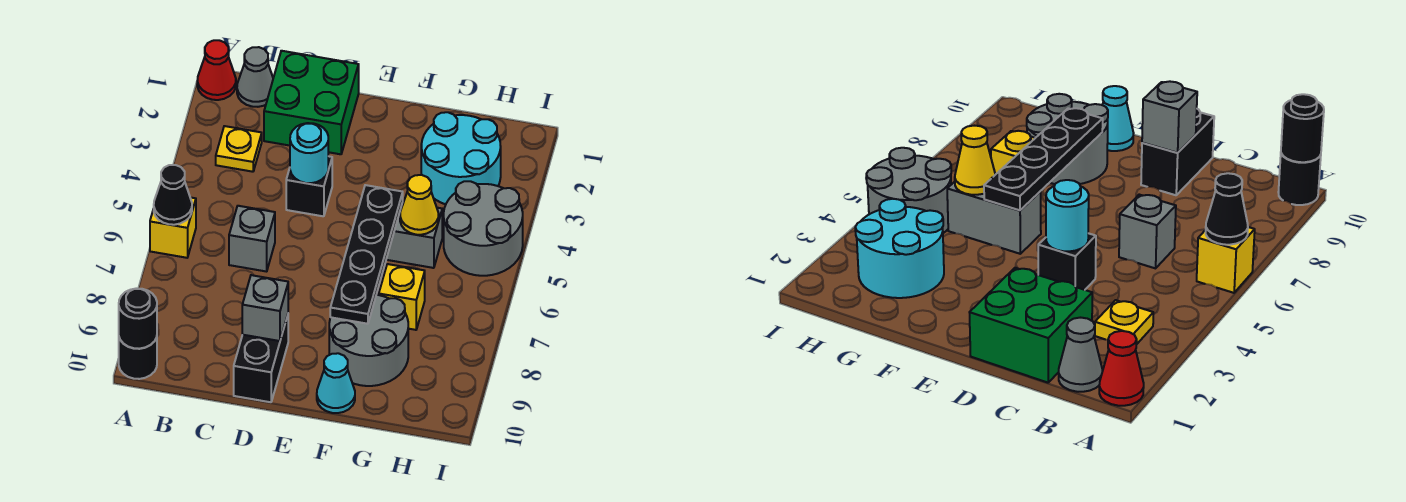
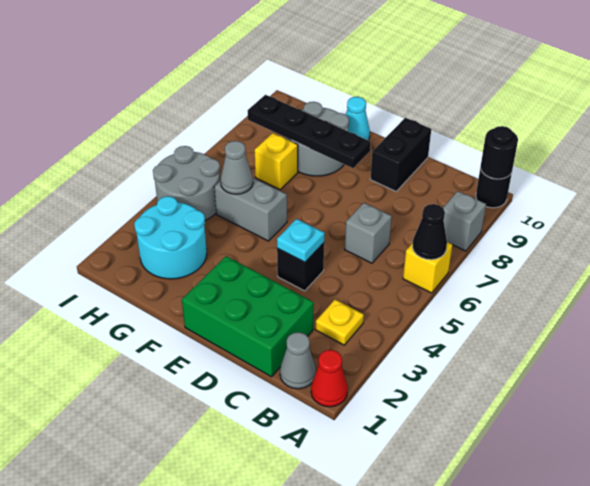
green 2x2 brick [264,51,359,154] -> green 2x3 brick [182,256,314,377]
cyan 1x1 round brick [290,123,328,183] -> cyan 1x1 plate [277,219,325,262]
grey 1x1 brick [242,275,288,341] -> grey 1x1 brick moved to [443,191,486,251]
black 1x4 plate [330,185,403,324] -> black 1x4 plate turned to [247,95,371,168]
yellow 1x1 cone [400,175,439,235] -> grey 1x1 cone [221,141,253,194]

